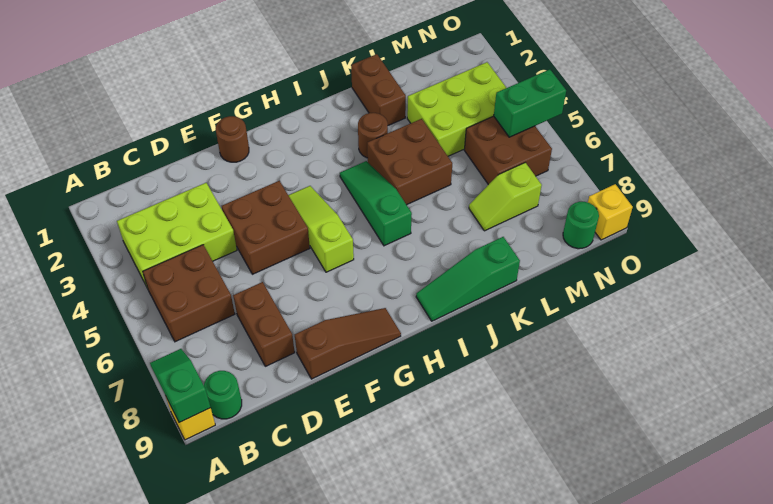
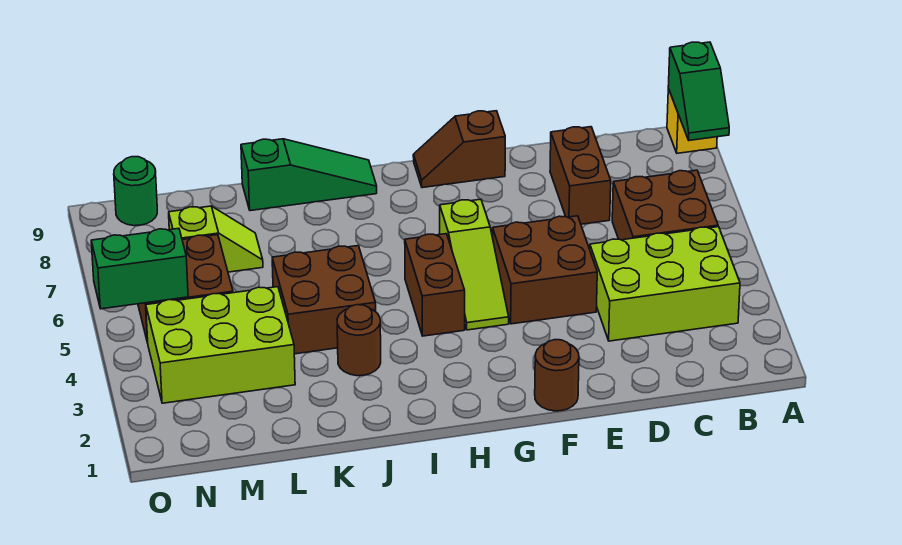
green 1x1 round brick [204,371,242,419] -> none
brown 1x3 slope [294,308,401,379] -> brown 1x2 slope [413,111,505,188]
green 1x3 slope [340,161,412,246] -> none
brown 1x2 brick [351,54,406,125] -> brown 1x2 brick moved to [405,234,465,336]
yellow 1x1 brick [588,184,633,240] -> none

